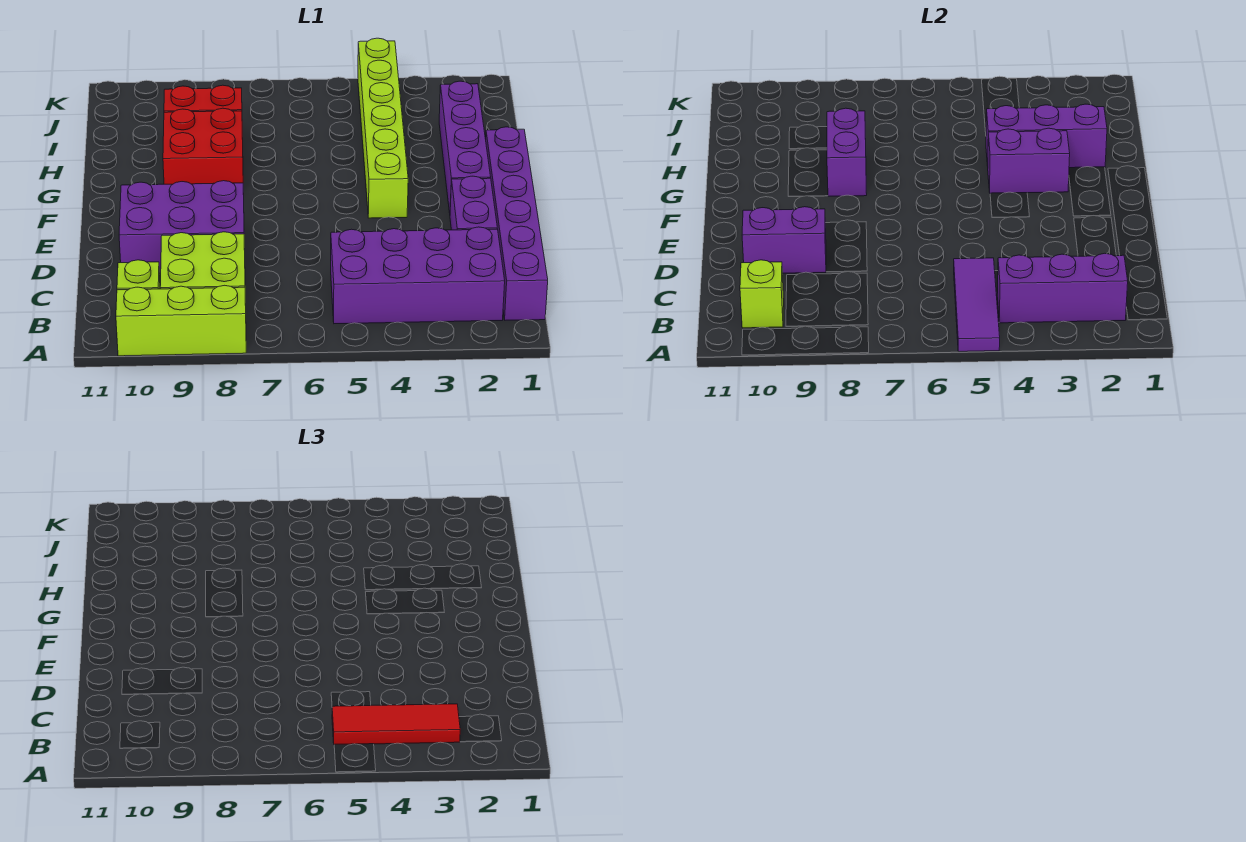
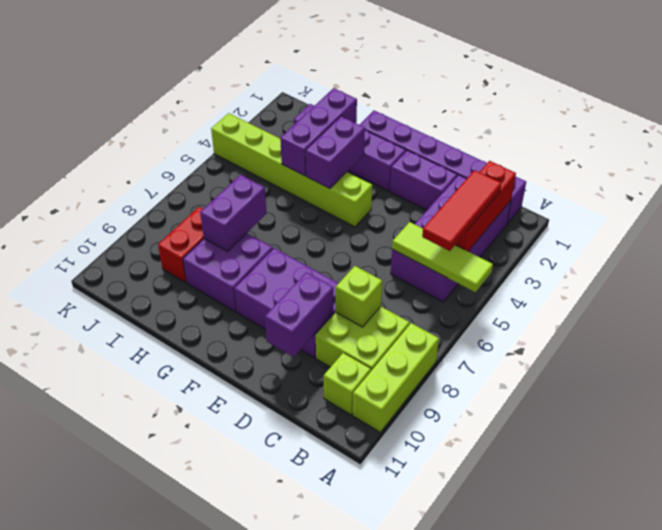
purple 1x3 tile [954,258,1000,352] -> lime 1x3 tile [392,222,493,292]
purple 1x3 brick [997,253,1128,323] -> red 1x3 brick [456,161,516,251]
lime 1x1 brick [740,260,784,328] -> lime 1x1 brick moved to [336,266,382,327]
purple 2x3 brick [119,181,244,273] -> purple 2x3 brick turned to [234,248,339,358]
red 2x2 brick [163,108,243,184] -> purple 2x2 brick [183,233,273,311]
purple 1x2 brick [827,108,867,196] -> purple 1x2 brick turned to [200,175,267,251]

